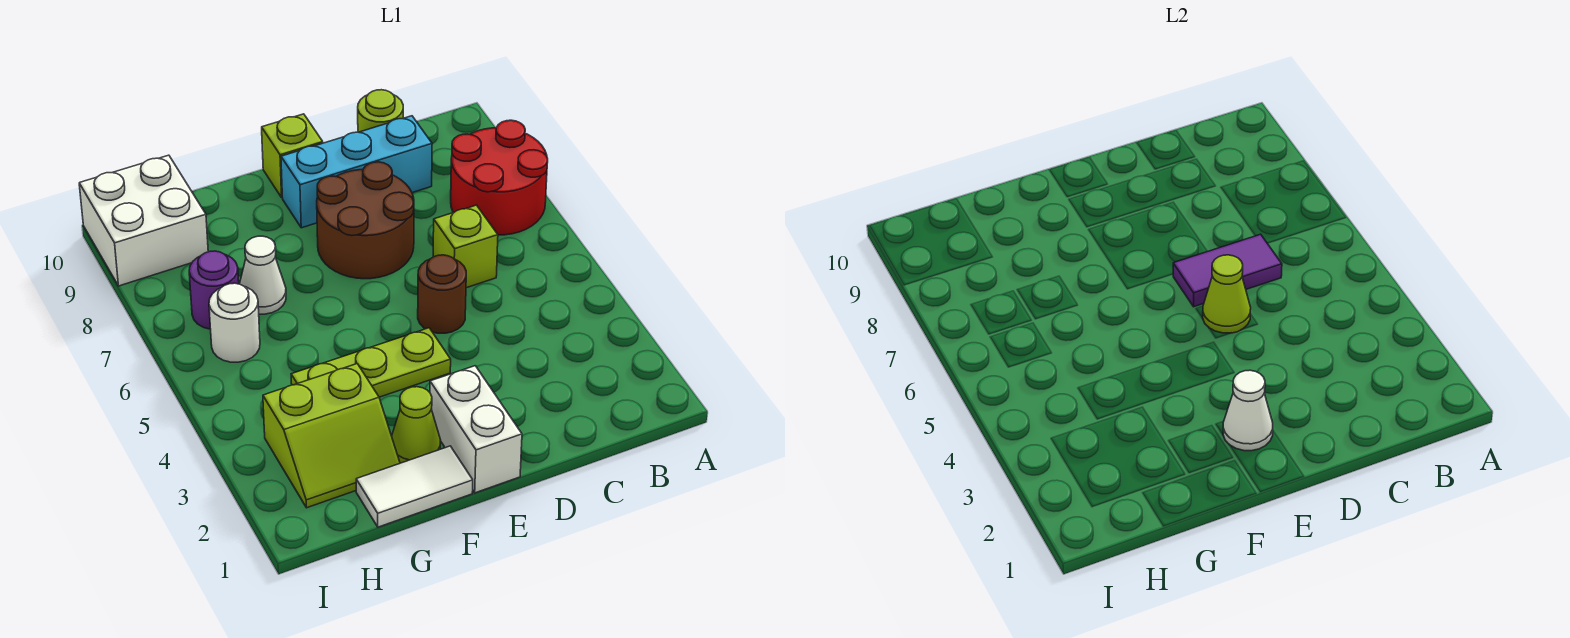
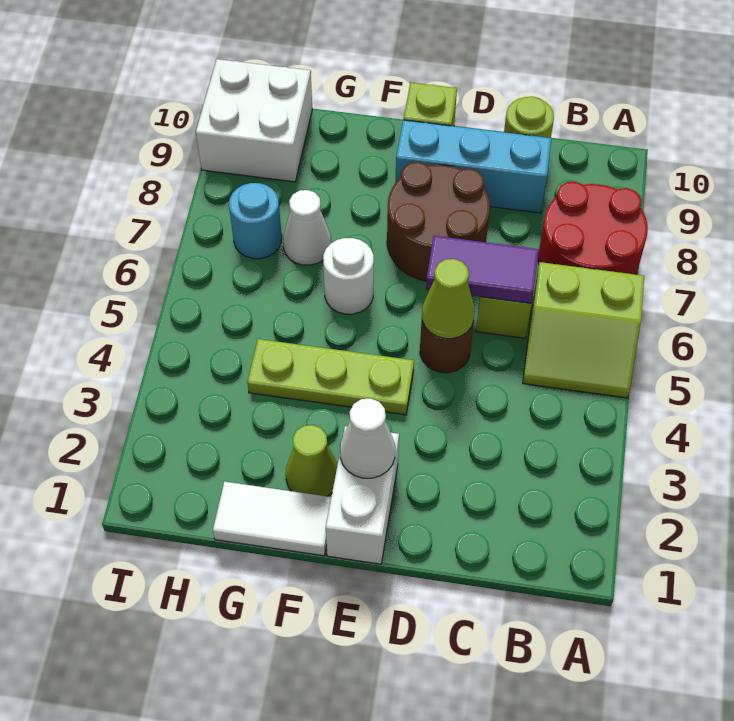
lime 2x2 slope [263,364,400,508] -> lime 2x2 slope moved to [523,262,644,398]
white 1x1 round brick [209,283,260,362] -> white 1x1 round brick moved to [323,238,374,314]
purple 1x1 round brick [189,251,239,329] -> cyan 1x1 round brick [229,183,282,259]

